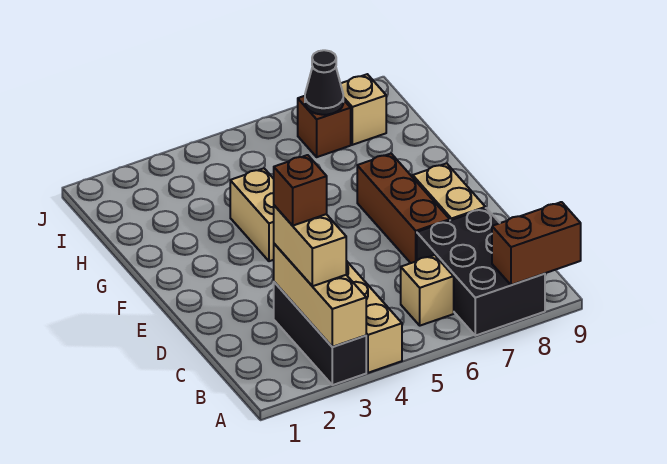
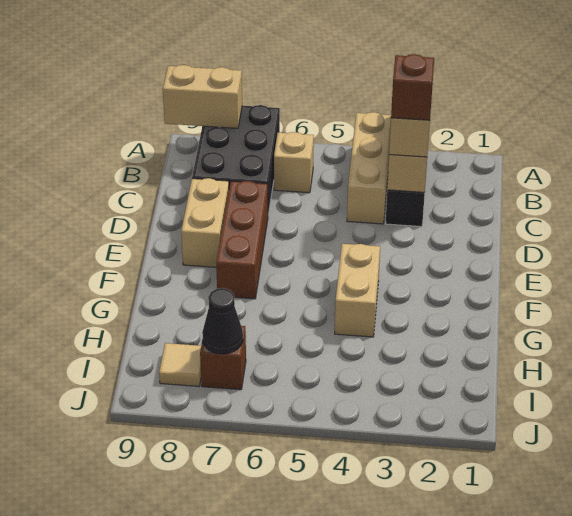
brown 1x2 brick [492,202,581,285] -> tan 1x2 brick [163,65,242,128]
tan 1x1 brick [341,74,386,145] -> tan 1x1 tile [159,343,201,386]

